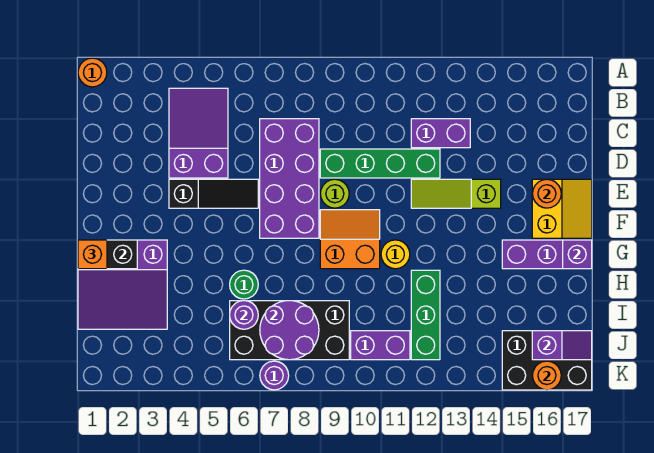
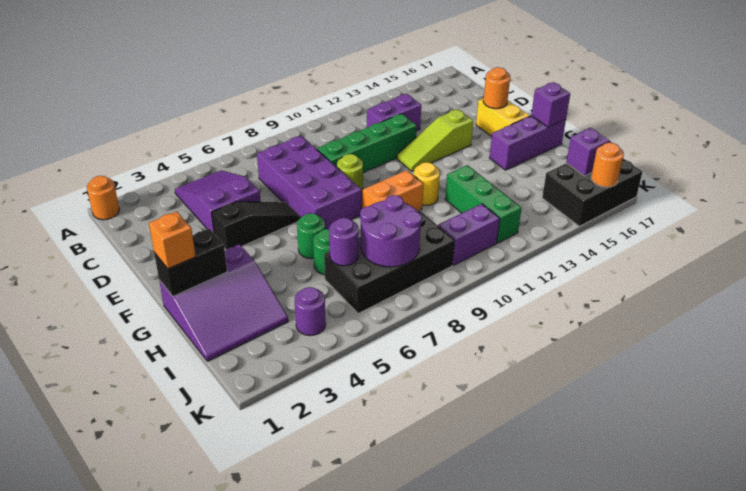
none -> green 1x1 round brick [297,213,325,259]
purple 1x1 round brick [260,361,289,390] -> purple 1x1 round brick moved to [295,287,326,336]

